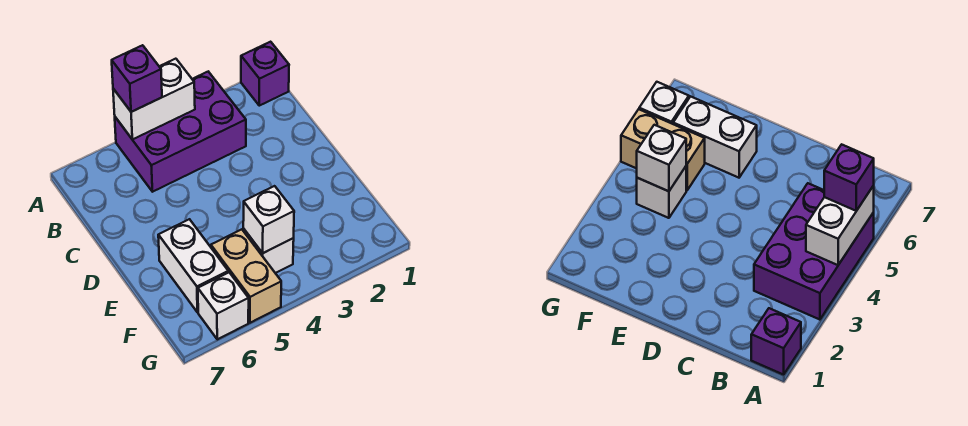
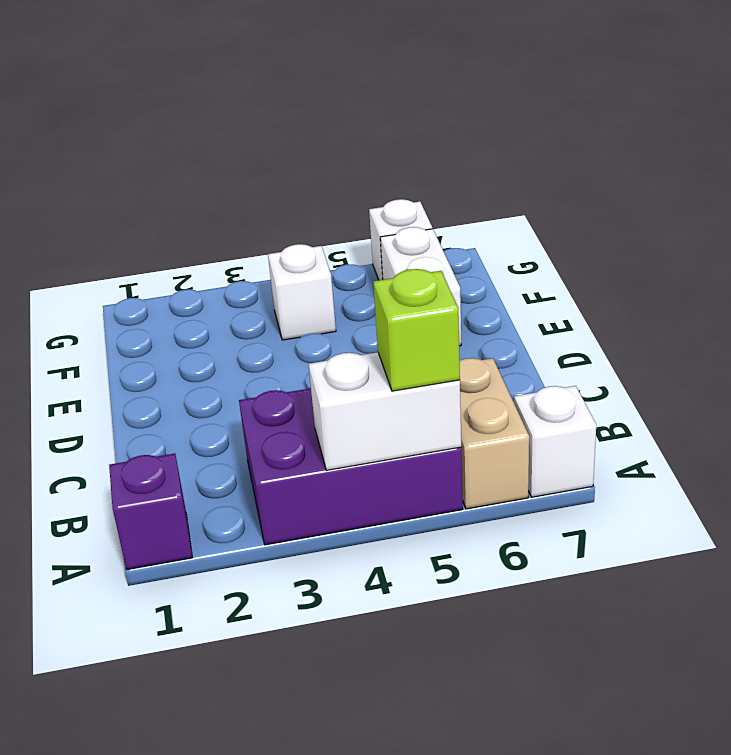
purple 1x1 brick [112,45,162,112] -> lime 1x1 brick [373,269,460,391]
white 1x1 brick [243,186,294,253] -> white 1x1 brick moved to [514,386,596,497]
tan 1x2 brick [211,229,281,323] -> tan 1x2 brick moved to [459,358,529,509]

